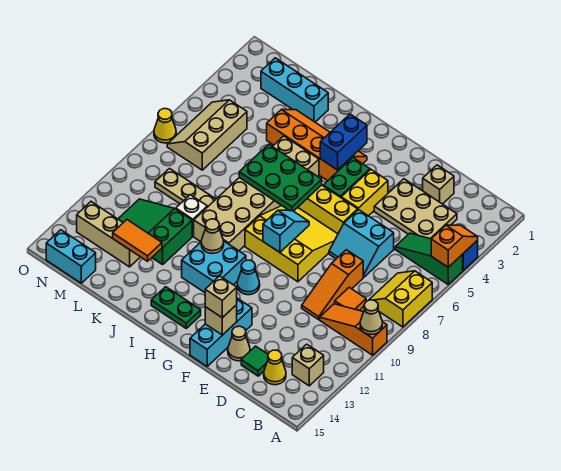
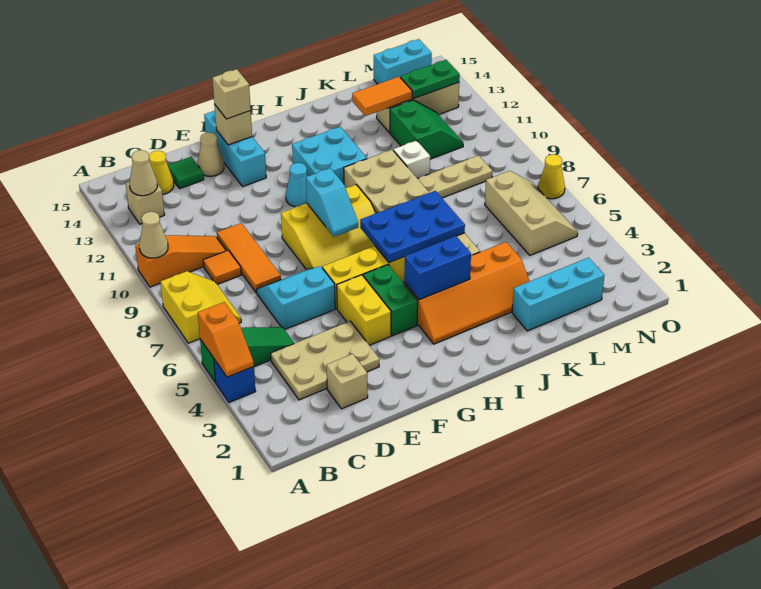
orange 1x3 slope [302,250,363,319] -> orange 1x3 tile [217,223,281,293]
blue 1x2 brick [320,114,367,170] -> blue 1x2 brick turned to [404,236,471,300]
green 2x3 plate [239,144,322,211] -> blue 2x3 plate [360,191,465,263]
green 1x2 plate [151,287,201,328] -> green 1x2 plate moved to [400,60,460,99]
tan 1x1 cone [201,219,224,254] -> tan 1x1 cone moved to [130,150,157,196]
green 2x3 slope [118,199,192,265] -> green 2x2 slope [390,100,463,159]

